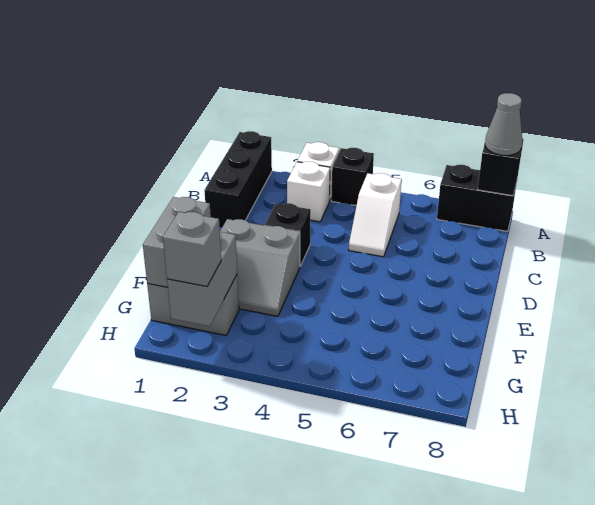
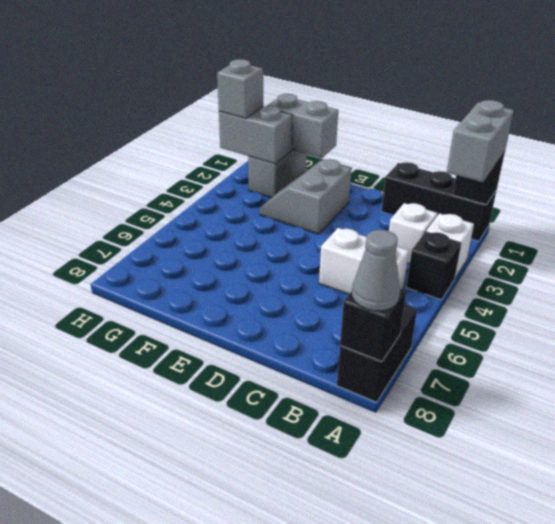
none -> grey 1x2 brick [447,100,514,182]
white 1x2 slope [349,173,402,257] -> white 1x2 brick [319,228,409,294]
black 1x1 brick [265,203,311,266] -> black 1x1 brick moved to [453,152,505,205]

